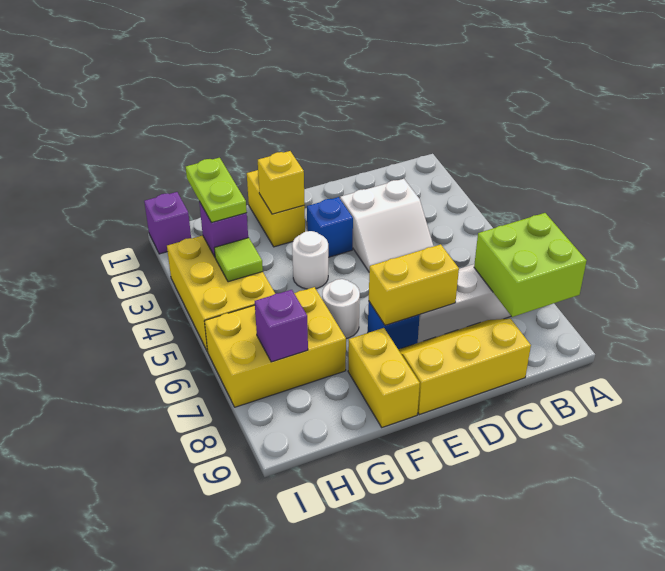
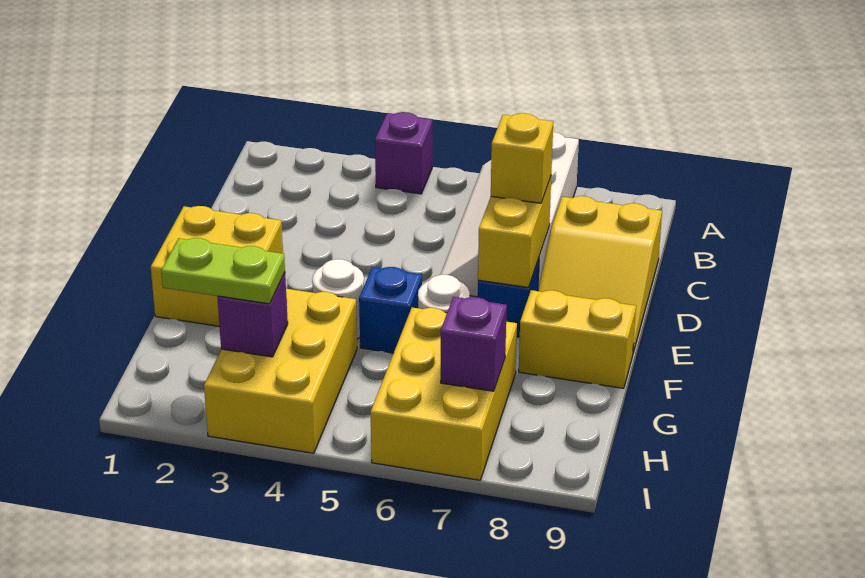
lime 2x2 brick [474,213,587,317] -> none
white 2x2 slope [340,179,434,271] -> none
yellow 2x3 slope [398,319,531,415] -> yellow 2x3 slope turned to [538,196,662,352]
blue 1x1 brick [307,197,353,257] -> blue 1x1 brick moved to [359,267,422,353]
yellow 1x2 brick [247,170,305,247] -> yellow 2x2 brick [151,206,283,326]
yellow 1x1 brick [258,151,305,214] -> yellow 1x1 brick moved to [491,113,553,203]
yellow 2x3 brick [167,235,275,351] -> yellow 2x3 brick turned to [204,289,357,453]
lime 1x1 tile [214,238,263,282] -> none
purple 1x1 brick [144,192,191,254] -> purple 1x1 brick moved to [375,112,432,194]

